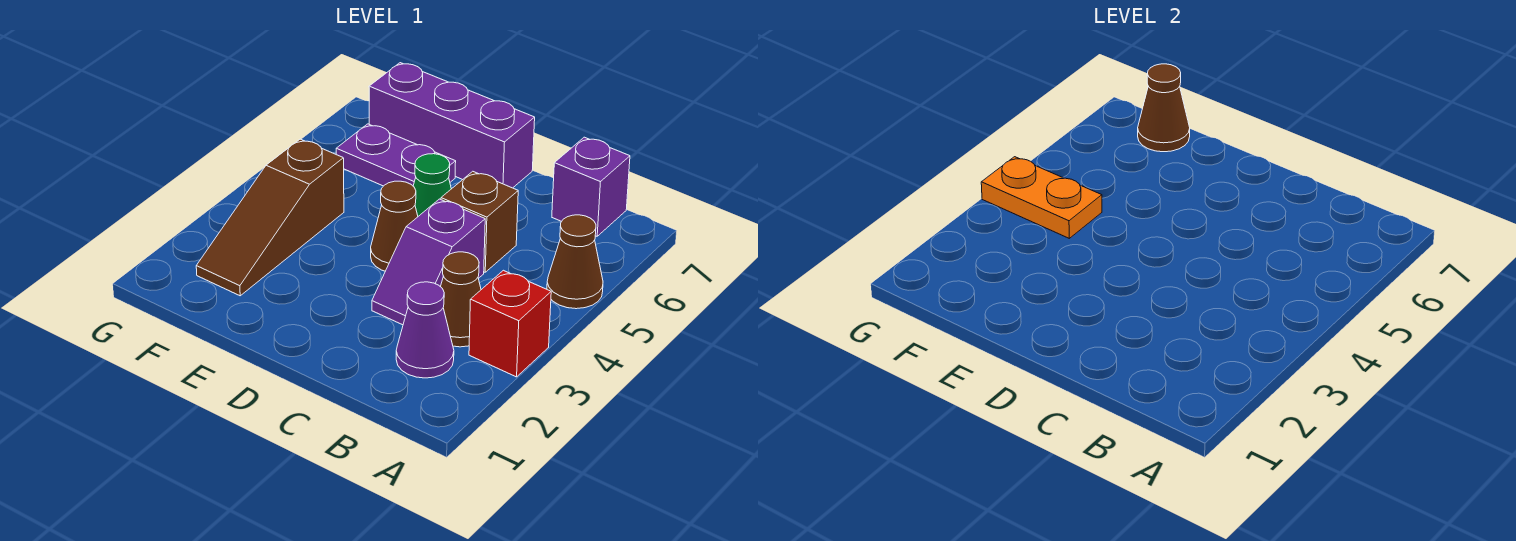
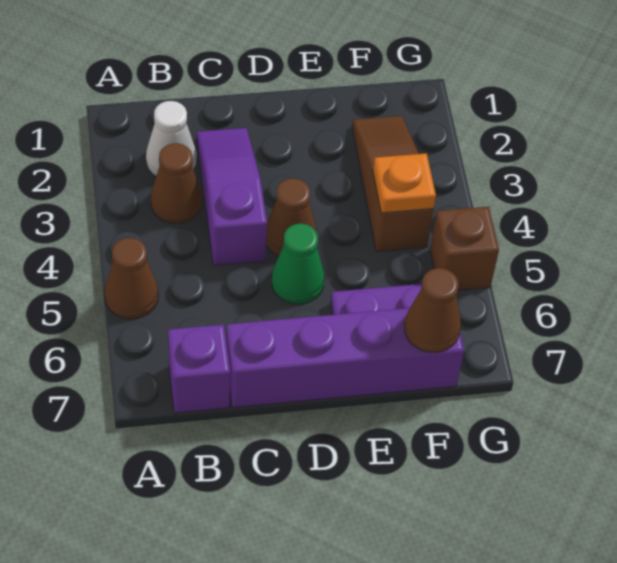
red 1x1 brick [469,270,551,377] -> none
purple 1x1 cone [396,282,454,378] -> white 1x1 cone [146,101,197,176]
purple 1x2 slope [372,199,485,325] -> purple 1x3 slope [197,128,267,266]
brown 1x1 brick [441,171,518,272] -> brown 1x1 brick moved to [430,207,499,290]
purple 1x3 brick [369,63,535,188] -> purple 1x4 brick [226,308,464,408]
orange 1x2 plate [981,157,1102,238] -> orange 1x1 plate [373,153,436,213]

